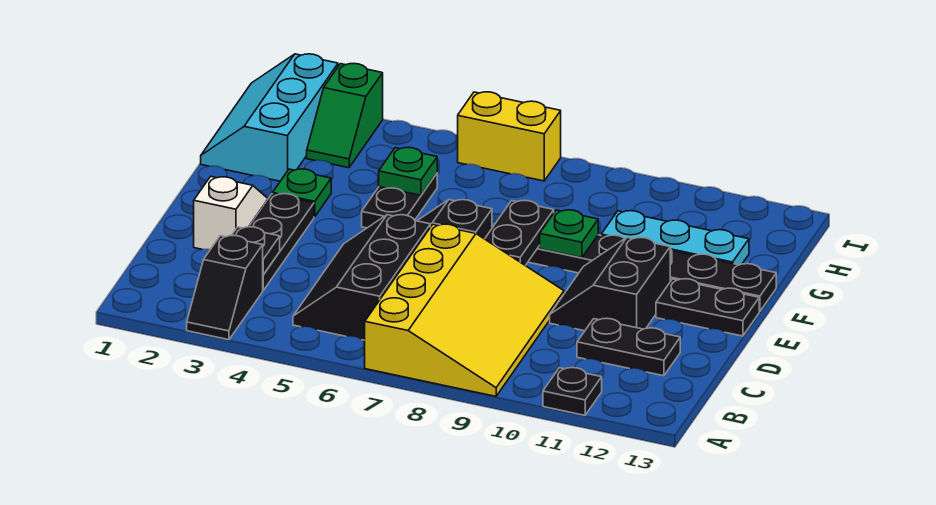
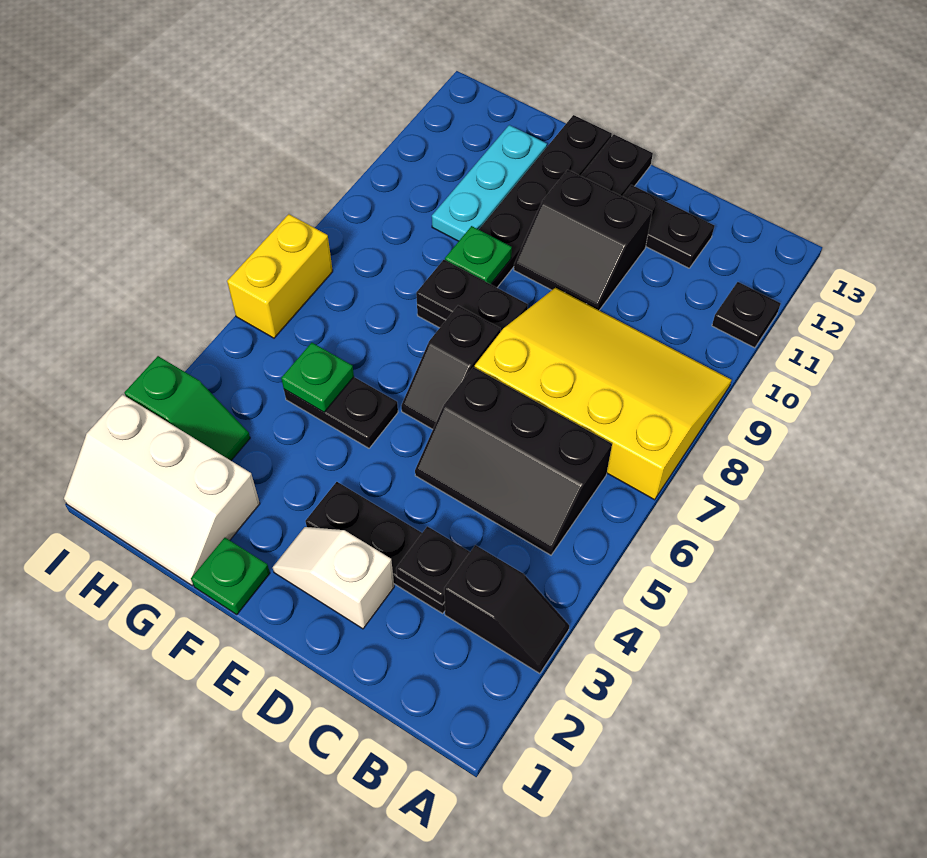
black 1x2 plate [577,318,680,376] -> black 1x2 plate turned to [622,185,714,268]
green 1x1 plate [273,169,331,217] -> green 1x1 plate moved to [191,538,270,614]
cyan 2x3 slope [201,54,338,181] -> white 2x3 slope [64,395,260,586]

